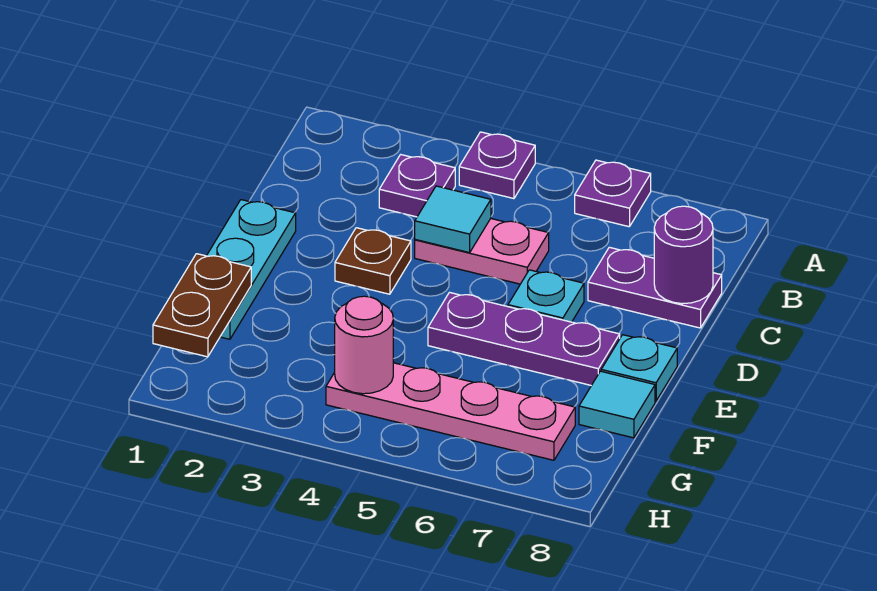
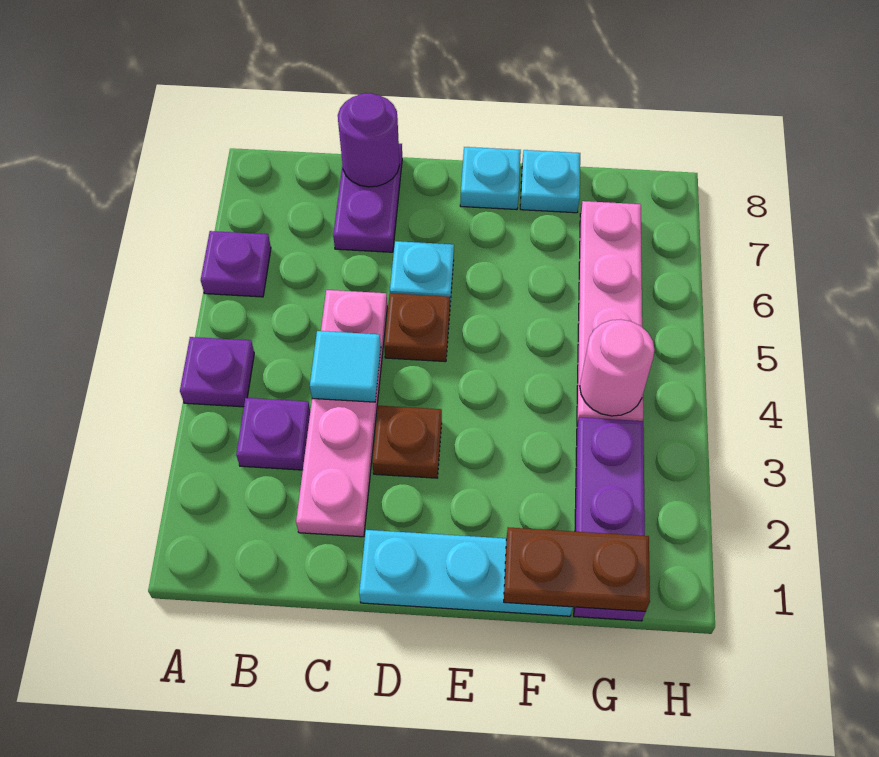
pink 1x2 plate [415,219,549,284] -> pink 1x4 plate [296,290,387,537]
none -> brown 1x1 plate [384,293,450,362]
purple 1x3 plate [428,292,620,386] -> purple 1x3 plate moved to [574,417,645,621]
cyan 1x1 tile [579,371,655,438] -> cyan 1x1 plate [520,150,580,213]

